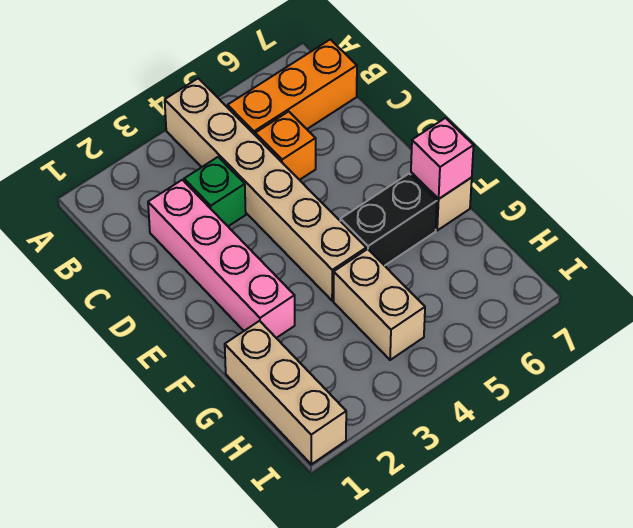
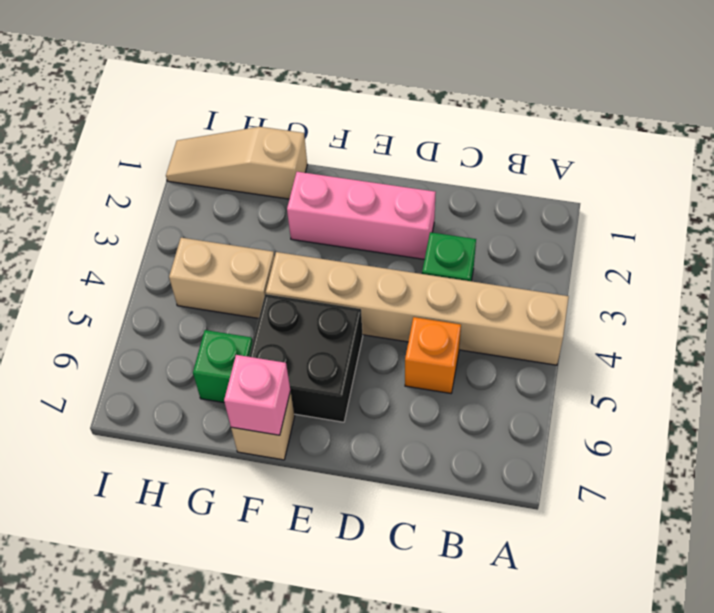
orange 1x3 brick [228,39,357,135] -> none
pink 1x4 brick [148,180,295,338] -> pink 1x3 brick [287,172,436,259]
black 1x2 brick [340,174,437,266] -> black 2x2 brick [249,294,363,422]
tan 1x3 brick [225,321,346,464] -> tan 1x3 slope [166,127,307,199]
none -> green 1x1 brick [193,330,253,403]

